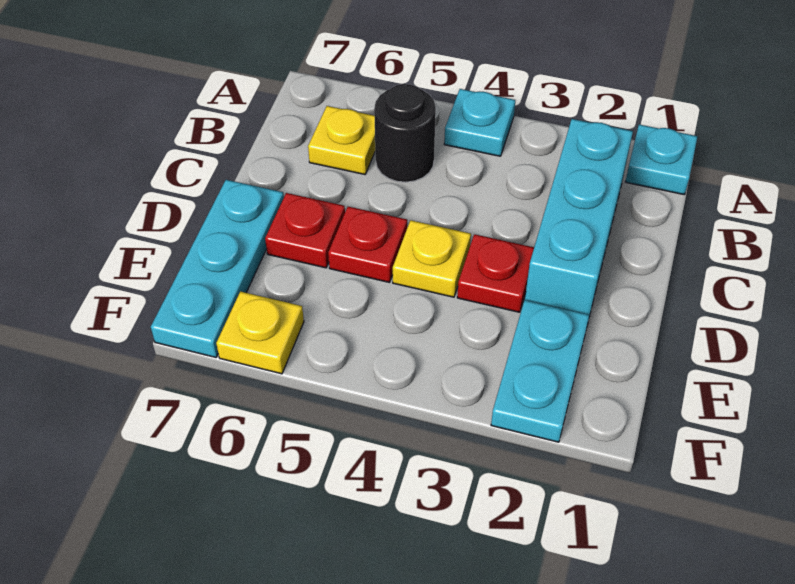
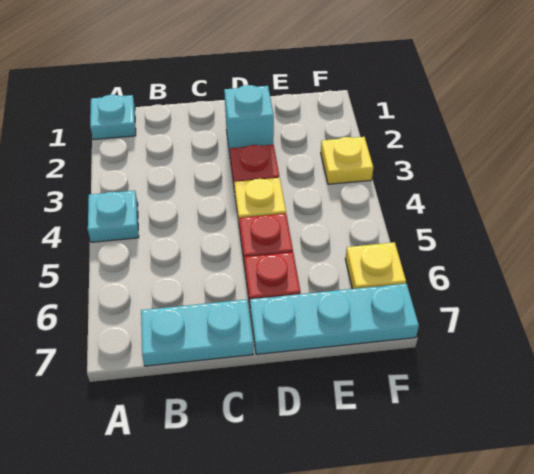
cyan 1x3 brick [525,119,633,317] -> cyan 1x1 brick [224,85,274,153]
black 1x1 round brick [374,84,436,182] -> none
yellow 1x1 plate [308,106,375,174] -> yellow 1x1 plate moved to [321,137,373,184]
cyan 1x2 plate [491,300,589,442] -> cyan 1x2 plate moved to [141,300,253,366]

